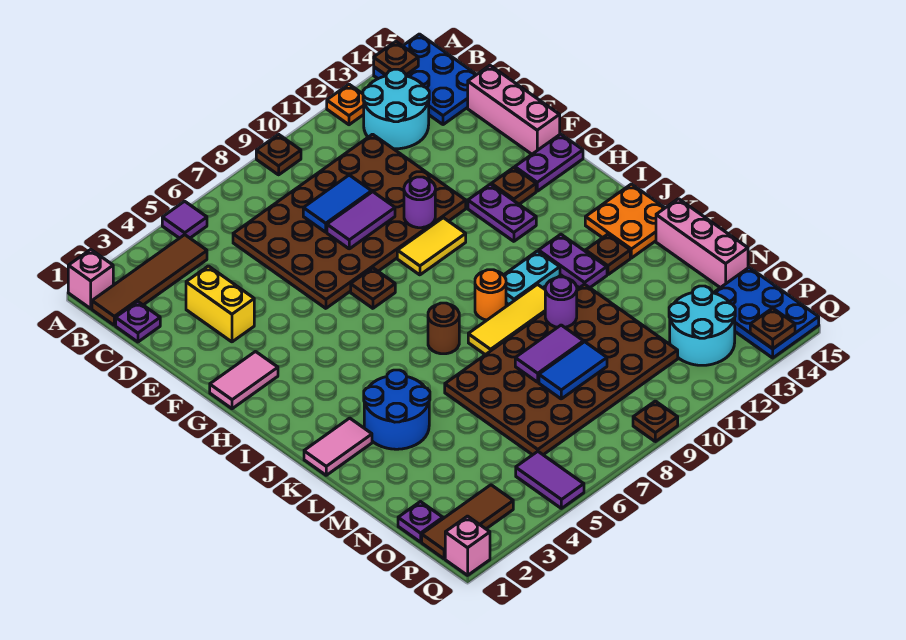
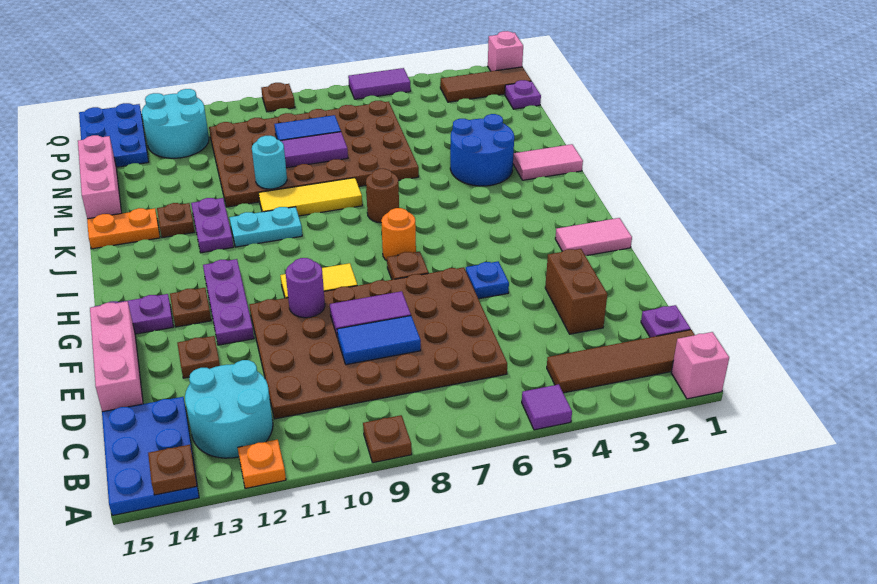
yellow 1x2 brick [186,266,254,342] -> brown 1x2 brick [545,249,607,334]
none -> blue 1x1 plate [466,262,509,299]
purple 1x2 plate [468,184,536,241] -> purple 1x3 plate [203,259,254,345]
orange 1x1 round brick [475,270,506,320] -> orange 1x1 round brick moved to [381,208,416,261]
orange 2x2 plate [585,184,665,258] -> orange 1x2 plate [87,208,160,249]
purple 1x1 round brick [545,277,577,327] -> cyan 1x1 round brick [252,136,287,189]
purple 1x2 tile [516,451,584,508] -> purple 1x2 tile turned to [348,68,411,99]
brown 1x1 plate [750,308,795,349] -> brown 1x1 plate moved to [177,336,220,378]

